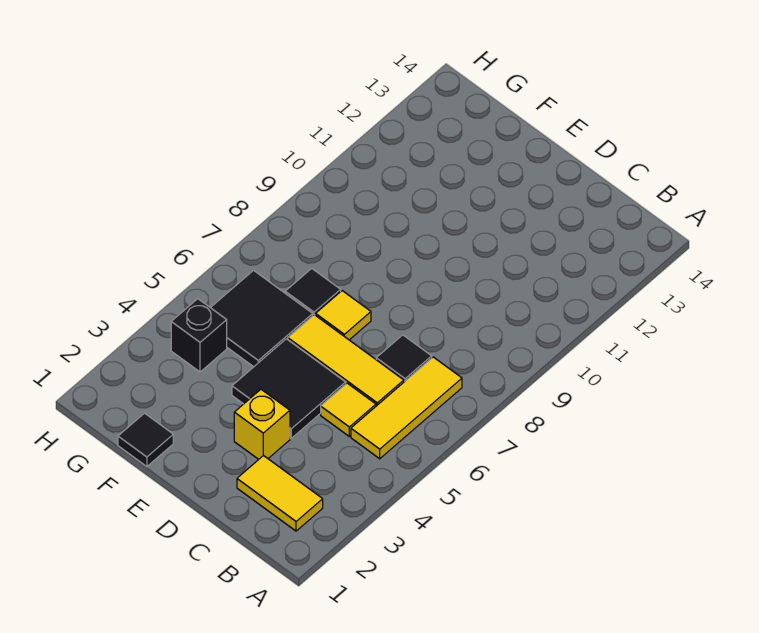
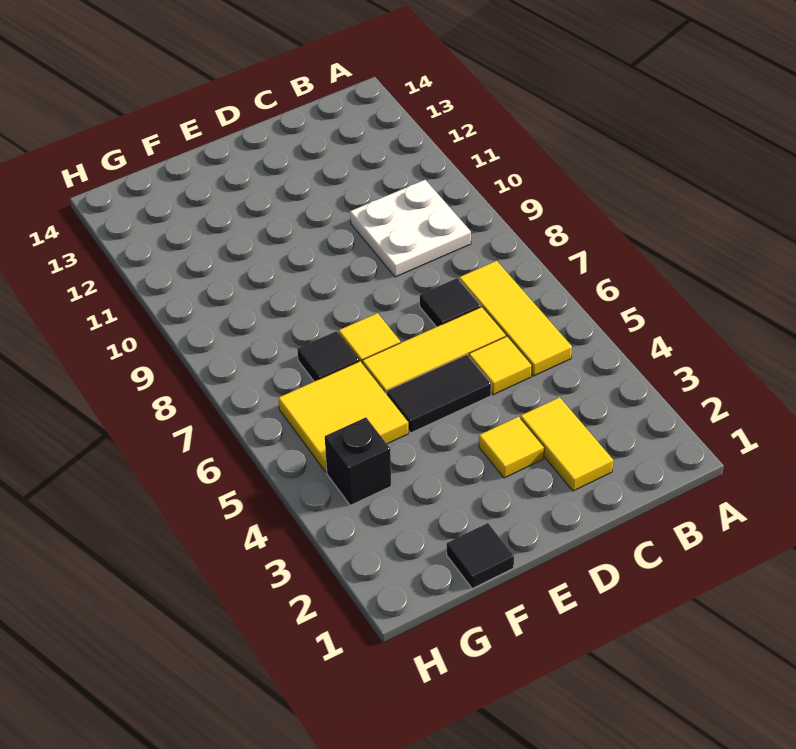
yellow 1x2 tile [237,455,323,531] -> yellow 1x2 tile turned to [521,397,613,491]
none -> white 2x2 plate [350,180,471,277]
yellow 1x1 brick [234,390,290,459] -> yellow 1x1 tile [479,417,544,478]
black 2x2 tile [232,339,346,438] -> black 1x2 tile [387,355,491,433]
black 2x2 tile [211,270,313,367] -> yellow 2x2 tile [278,361,408,472]

